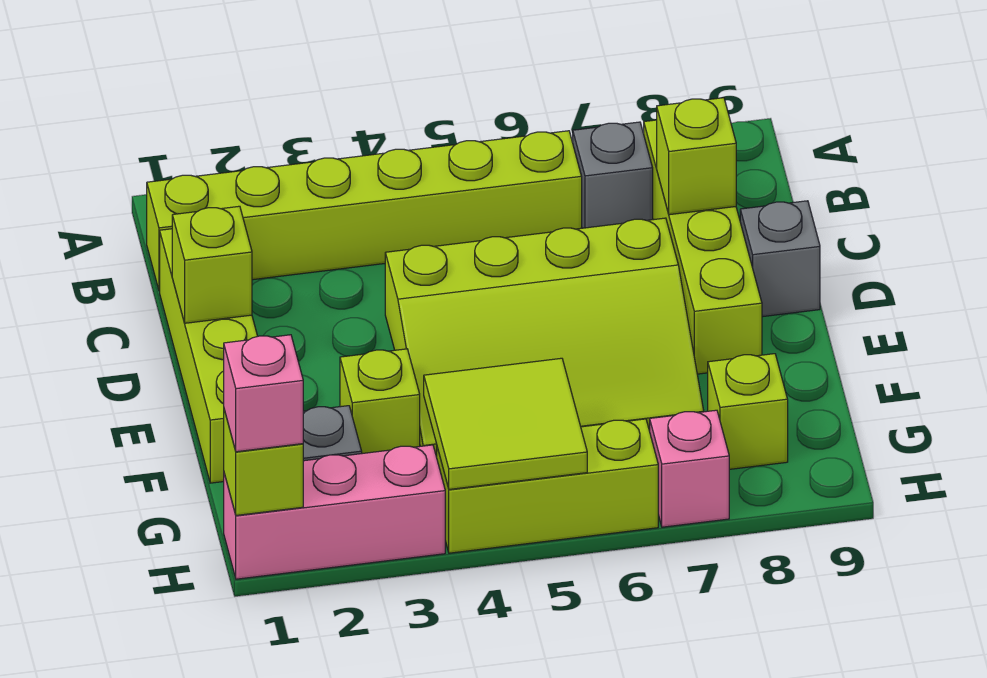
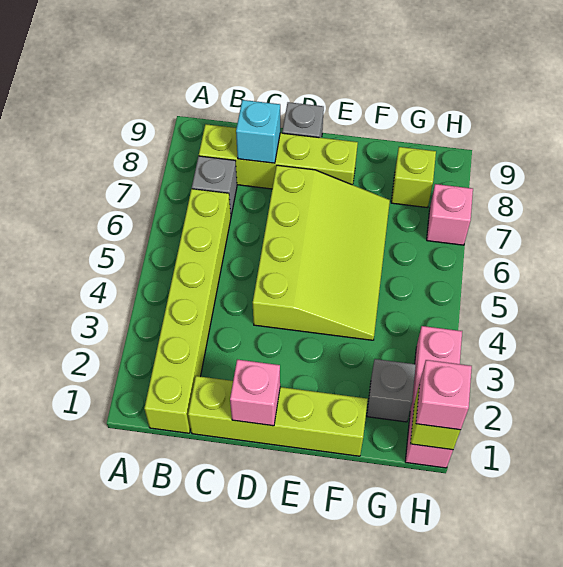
lime 1x1 brick [657,98,736,215] -> cyan 1x1 brick [236,100,280,163]
lime 1x1 brick [172,206,252,323] -> pink 1x1 brick [230,360,280,426]
lime 1x1 brick [340,349,420,454] -> none
lime 2x2 tile [424,358,587,489] -> none
lime 1x3 brick [437,419,658,553] -> none

